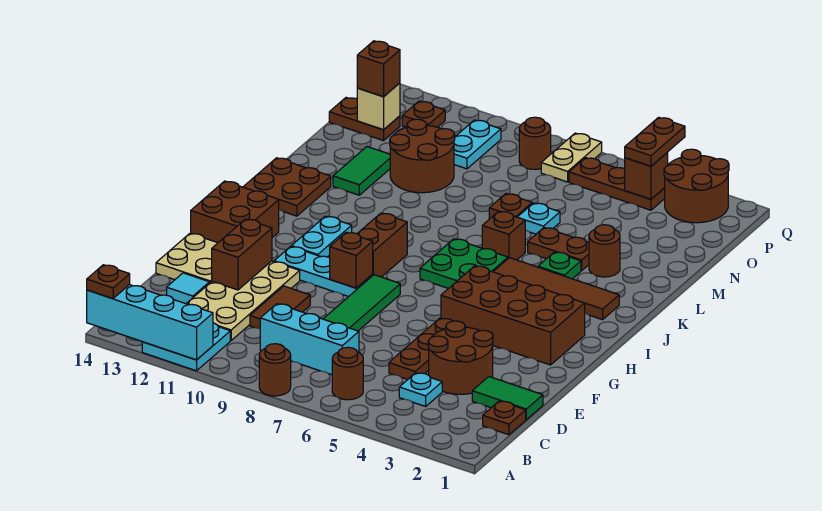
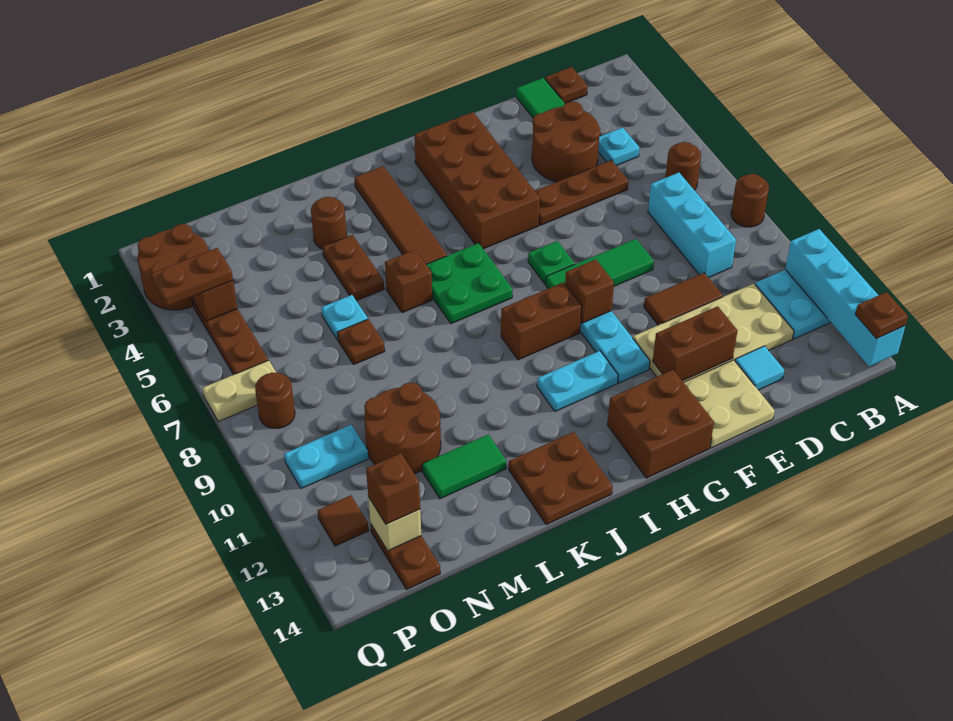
green 1x1 plate [538,252,581,279] -> green 1x1 plate moved to [528,241,575,284]
brown 1x1 plate [402,101,445,128] -> brown 1x1 tile [318,495,369,546]

